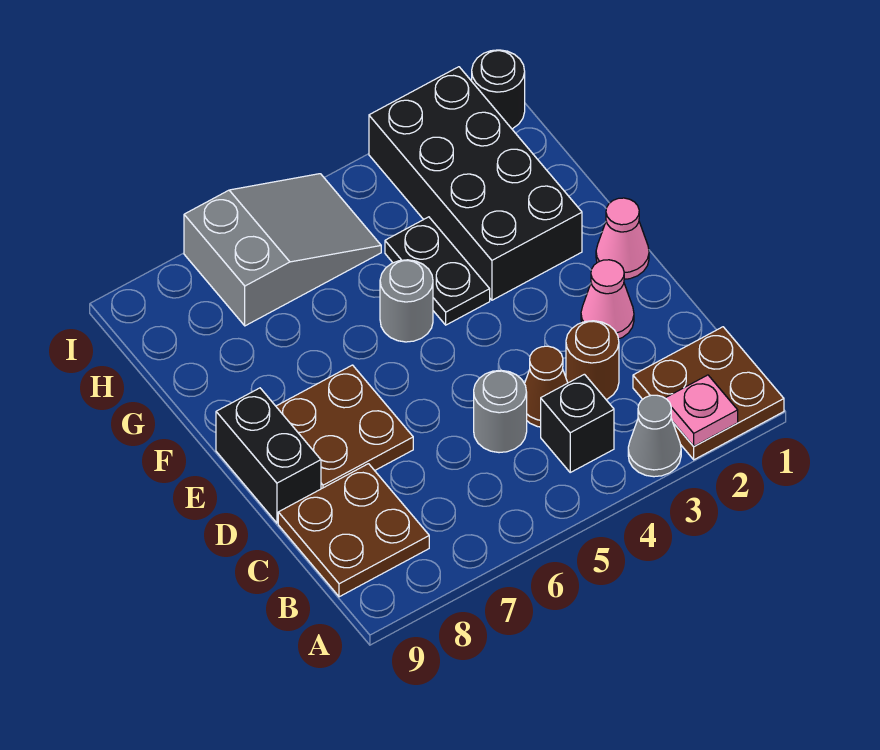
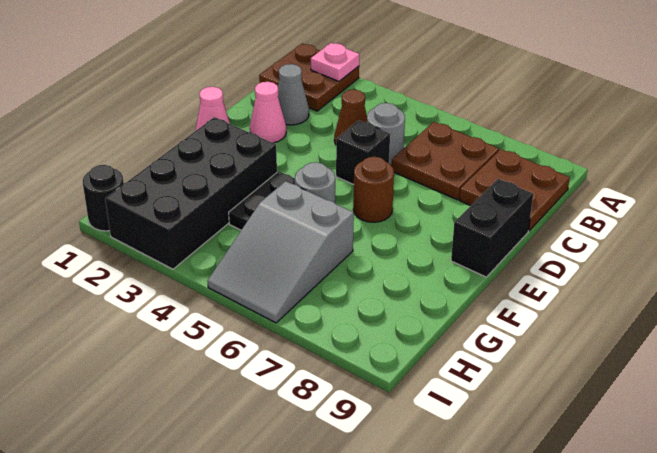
grey 1x1 cone [628,395,681,477] -> grey 1x1 cone moved to [278,64,309,125]
black 1x1 brick [541,374,614,472] -> black 1x1 brick moved to [336,120,390,185]
brown 1x1 round brick [566,321,619,400] -> brown 1x1 round brick moved to [353,157,394,222]
brown 2x2 plate [276,365,413,489] -> brown 2x2 plate moved to [392,122,499,200]
grey 2x3 slope [184,174,381,326] -> grey 2x3 slope turned to [208,181,354,323]

